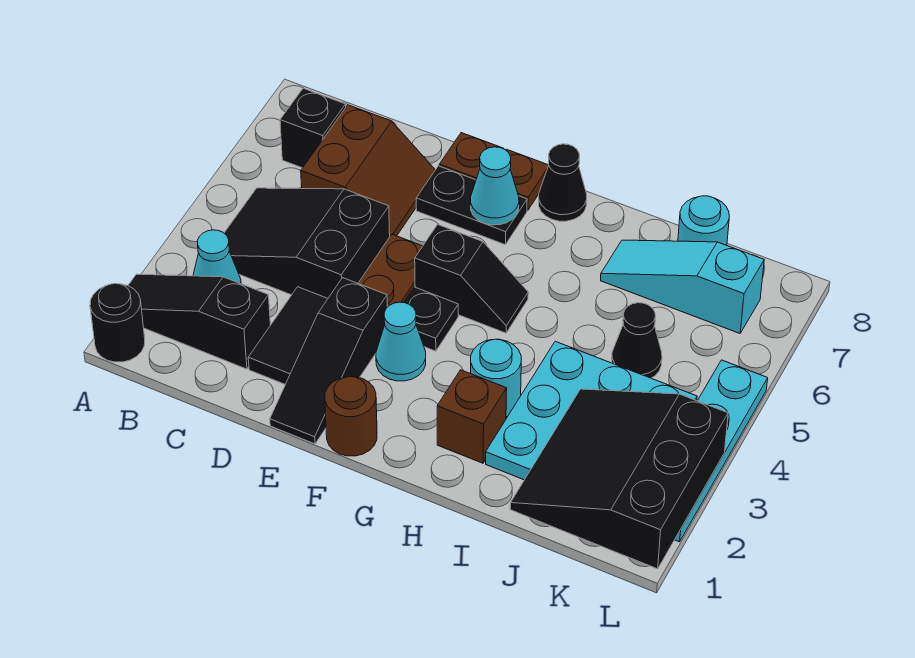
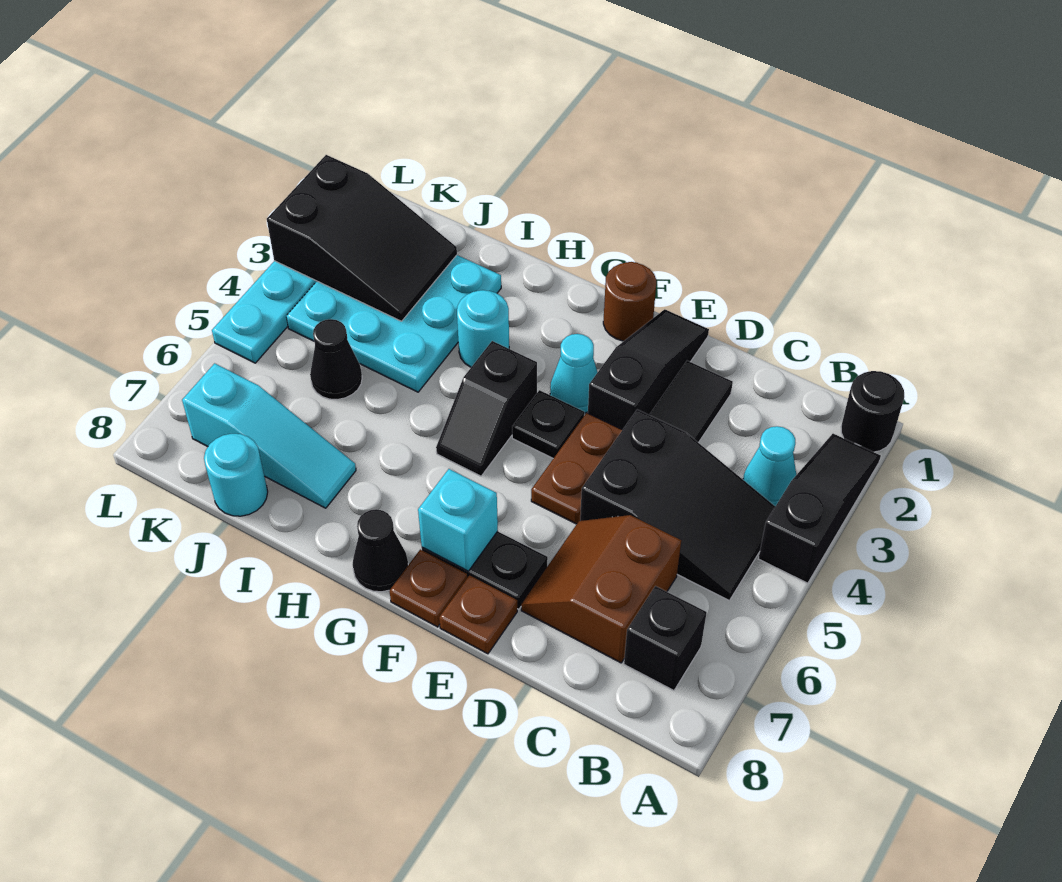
black 1x3 slope [128,274,270,369] -> black 1x3 slope turned to [758,434,881,583]
black 1x2 slope [415,224,528,333] -> black 1x2 slope turned to [436,341,537,476]
cyan 1x1 cone [471,147,519,225] -> cyan 1x1 brick [418,469,498,571]
brown 1x1 brick [437,370,507,463] -> none
black 3x3 slope [510,389,728,569] -> black 2x3 slope [267,155,457,321]

